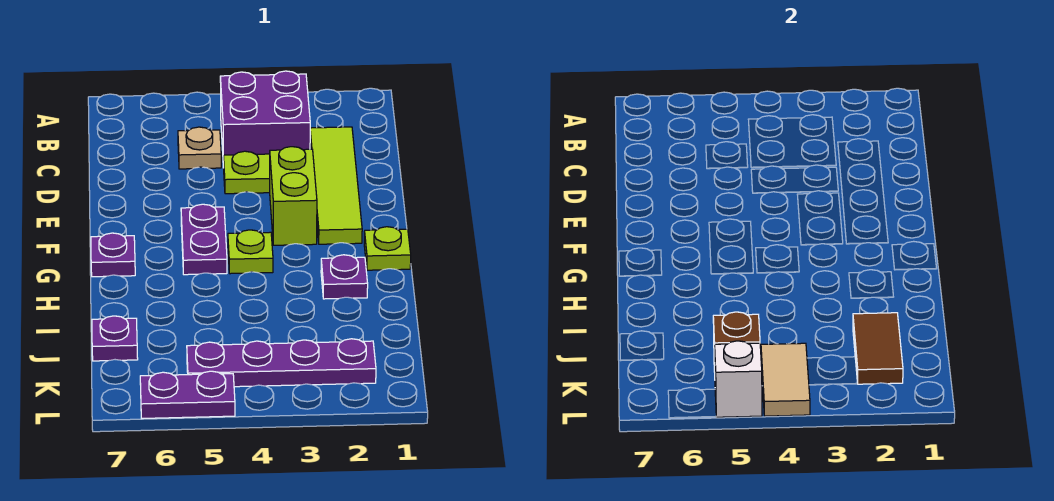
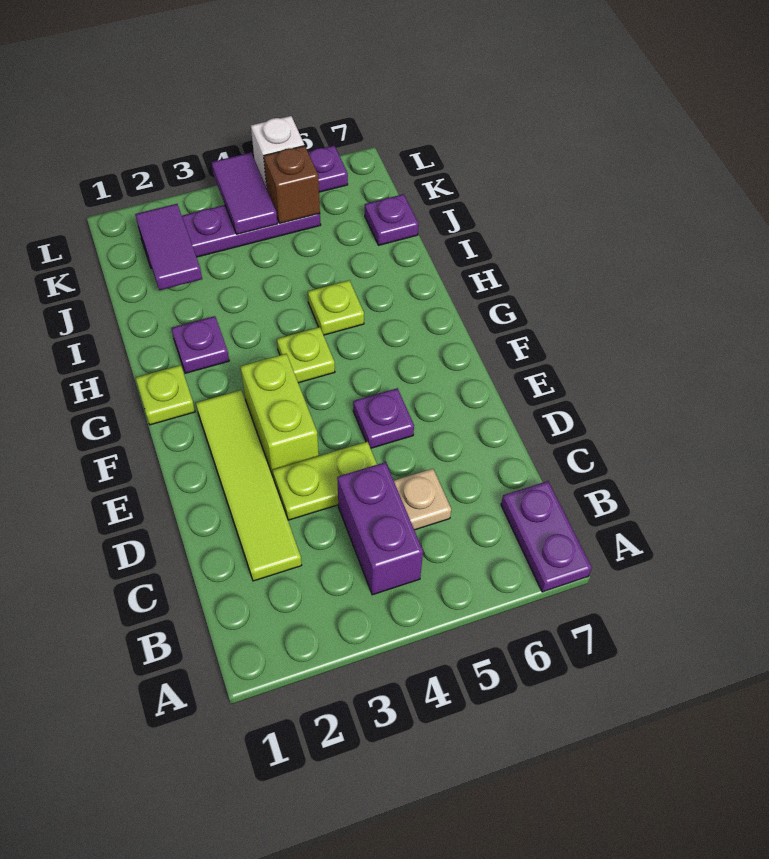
purple 2x2 brick [220,71,310,168] -> purple 1x2 brick [337,462,423,595]
purple 1x2 plate [181,204,227,275] -> purple 1x2 plate moved to [501,481,592,592]
purple 1x1 plate [91,233,135,277] -> purple 1x1 plate moved to [353,388,414,448]
none -> lime 1x1 plate [308,280,364,335]
brown 1x2 tile [853,313,903,384] -> purple 1x2 tile [135,204,202,290]
tan 1x2 tile [761,343,810,416] -> purple 1x2 tile [211,153,277,234]

